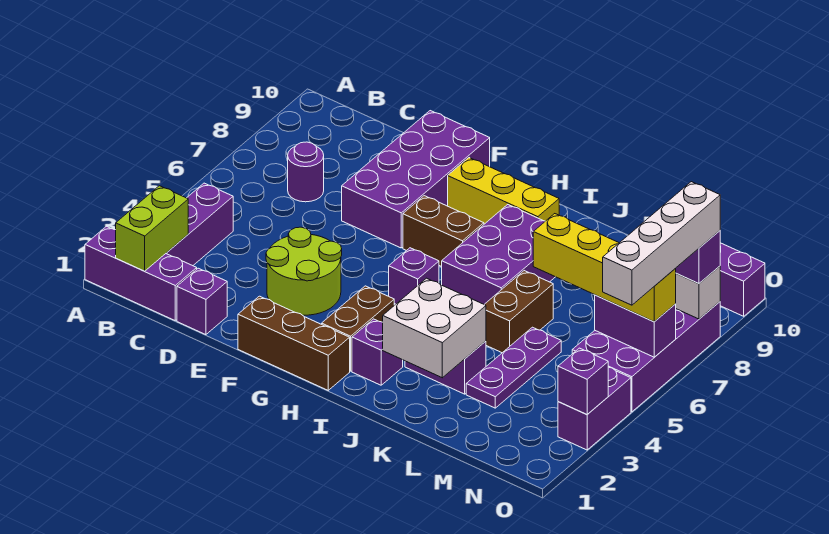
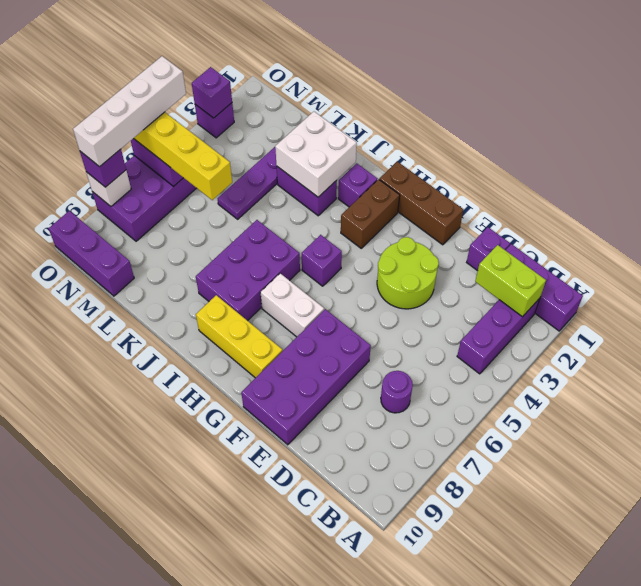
lime 1x2 brick [116,186,188,271] -> lime 1x2 brick turned to [475,245,546,317]
brown 1x2 brick [403,196,484,267] -> white 1x2 brick [260,273,324,337]
brown 1x2 brick [484,271,553,353] -> none
purple 1x2 brick [558,367,631,450] -> purple 1x1 brick [195,103,234,138]

